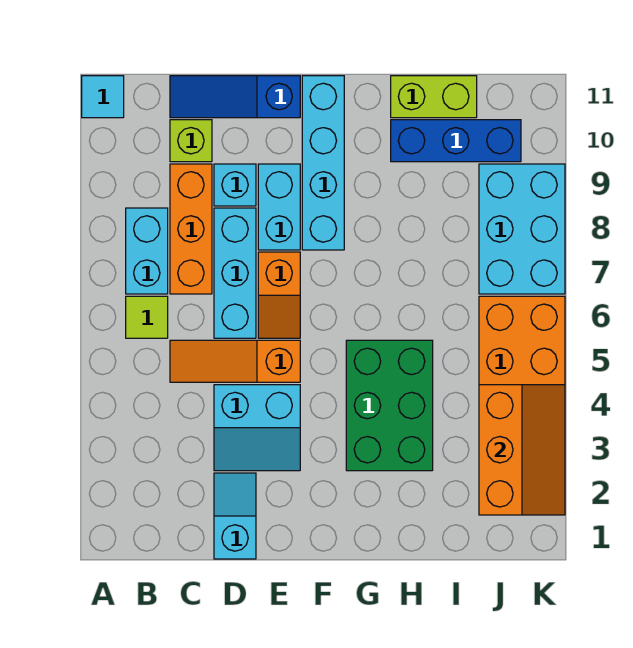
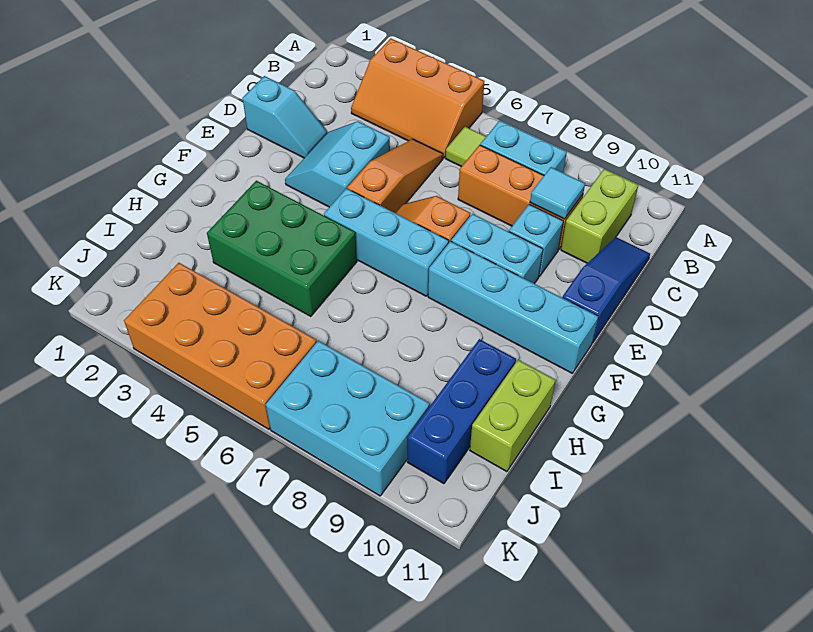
cyan 1x1 tile [82,76,124,118] -> cyan 1x1 tile moved to [530,167,585,219]
lime 1x1 brick [170,120,212,162] -> lime 1x2 brick [561,169,638,263]
cyan 1x3 brick [214,208,256,338] -> cyan 1x3 brick moved to [324,188,449,296]
orange 2x3 slope [479,385,565,515] -> orange 2x3 slope moved to [351,38,484,158]

